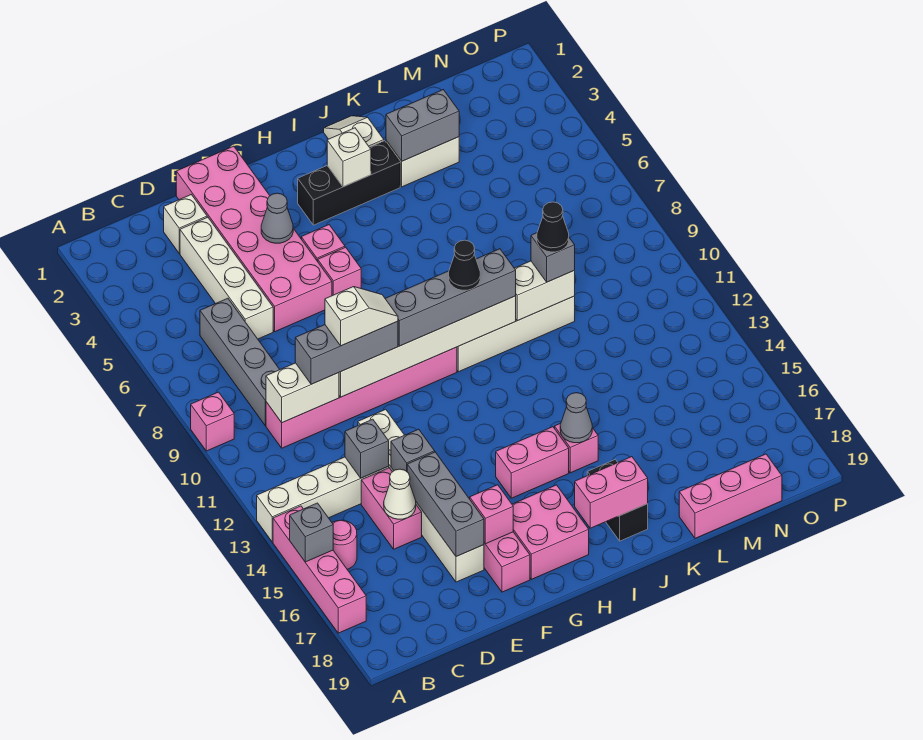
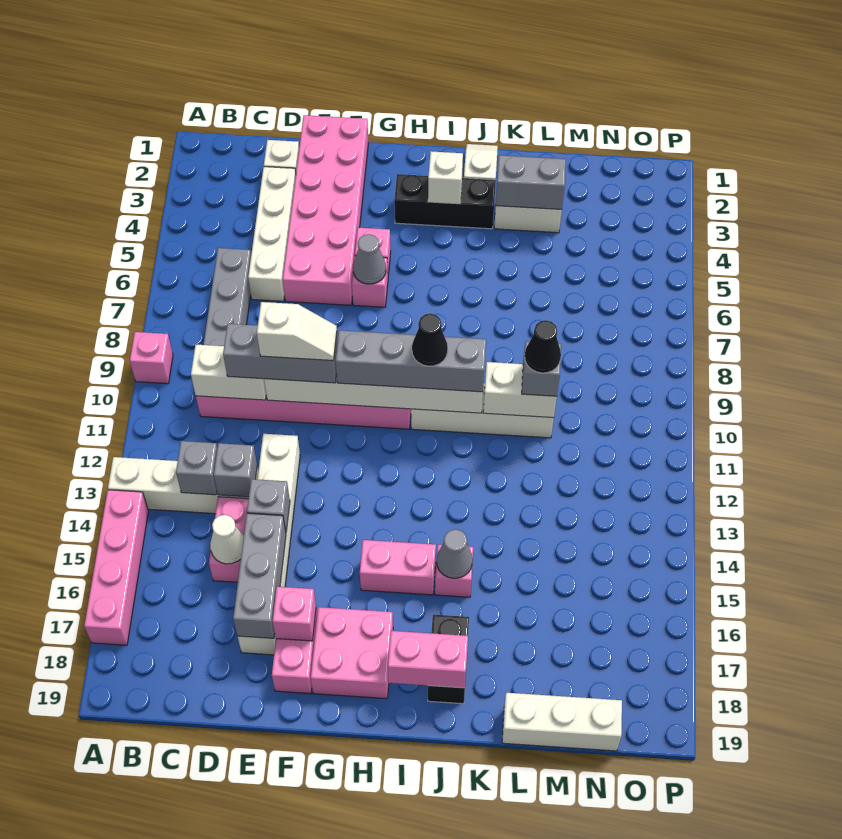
grey 1x1 brick [290,503,333,562] -> grey 1x1 brick moved to [176,441,217,495]
pink 1x1 round brick [332,520,357,569] -> none
grey 1x1 cone [261,193,293,243] -> grey 1x1 cone moved to [353,234,386,284]
pink 1x3 brick [679,454,782,538] -> white 1x3 brick [502,693,622,751]

